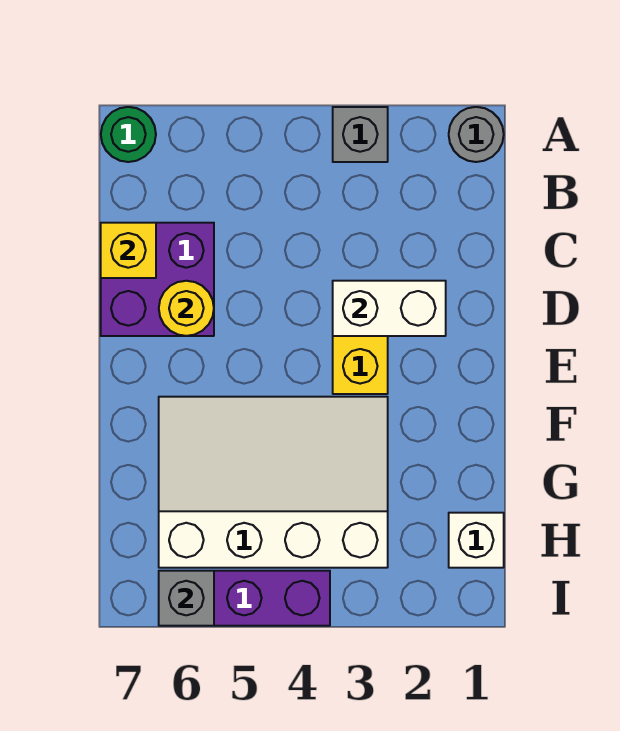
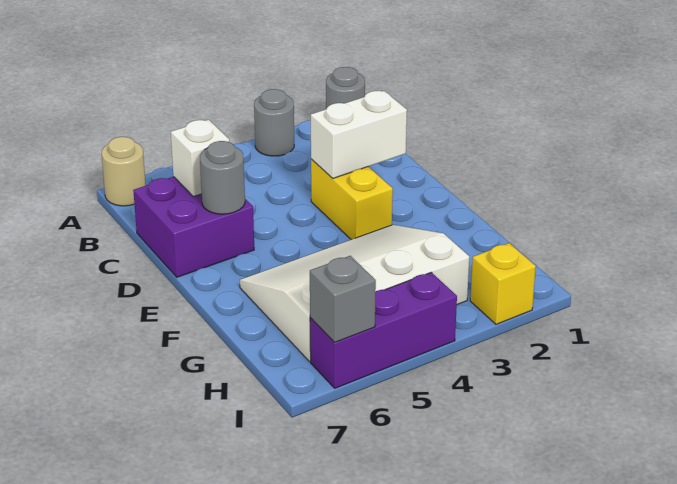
grey 1x1 brick [333,107,388,162] -> grey 1x1 round brick [254,89,294,156]
green 1x1 round brick [101,107,156,162] -> tan 1x1 round brick [102,137,146,206]
yellow 1x1 brick [101,223,156,278] -> yellow 1x1 brick moved to [470,243,536,324]
yellow 1x1 round brick [159,281,214,336] -> grey 1x1 round brick [200,141,245,214]
white 1x1 brick [449,513,504,568] -> white 1x1 brick moved to [171,120,229,197]

